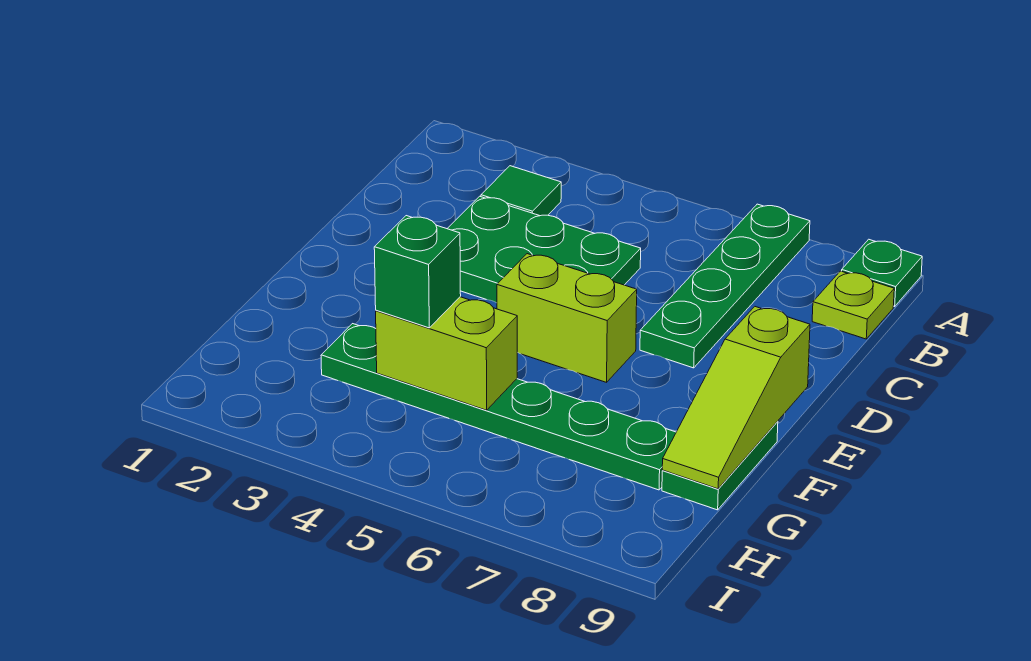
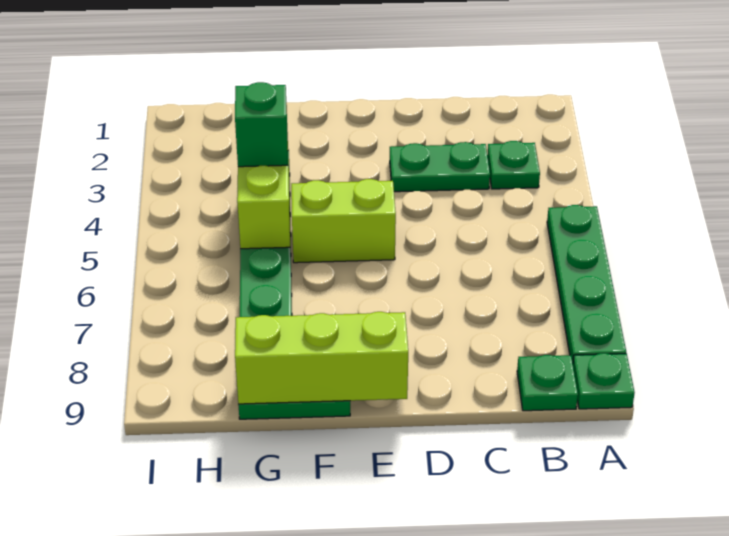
green 1x4 plate [640,204,810,368] -> green 1x4 plate turned to [547,205,626,362]
green 1x1 tile [481,166,561,216] -> green 1x1 plate [487,141,540,189]
lime 1x1 plate [812,271,894,339] -> green 1x1 plate [517,355,578,411]
green 2x3 plate [447,196,641,303] -> green 1x2 plate [390,142,490,192]
lime 1x2 brick [497,254,637,382] -> lime 1x2 brick turned to [291,179,396,263]
lime 1x3 slope [662,307,810,489] -> lime 1x3 brick [235,312,408,404]

